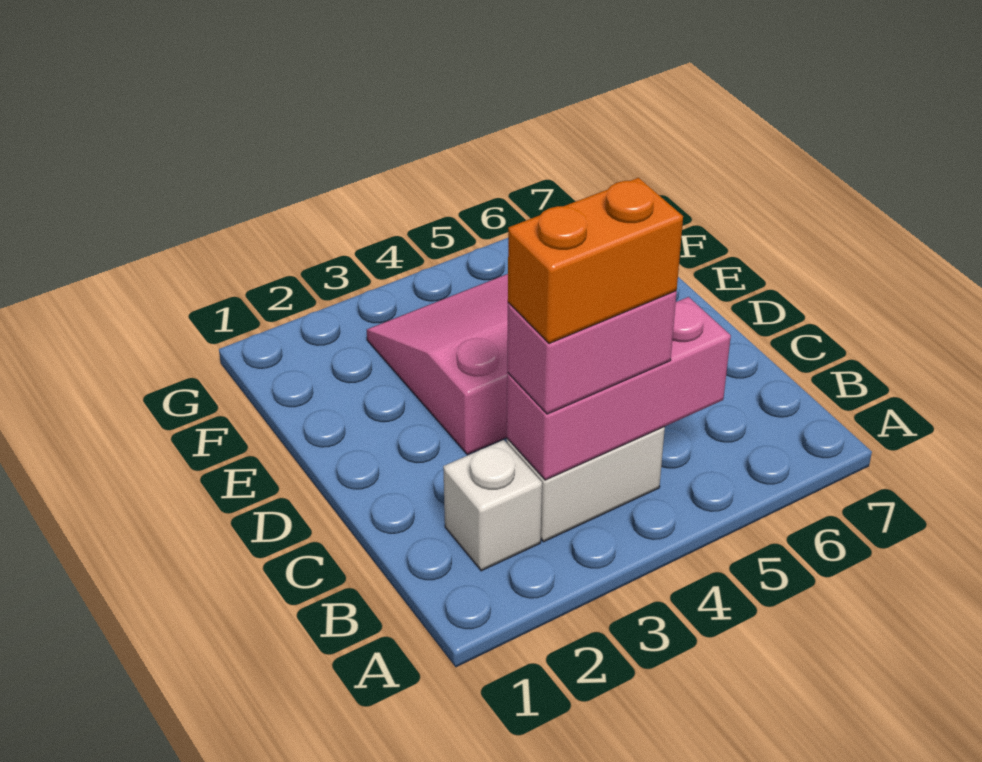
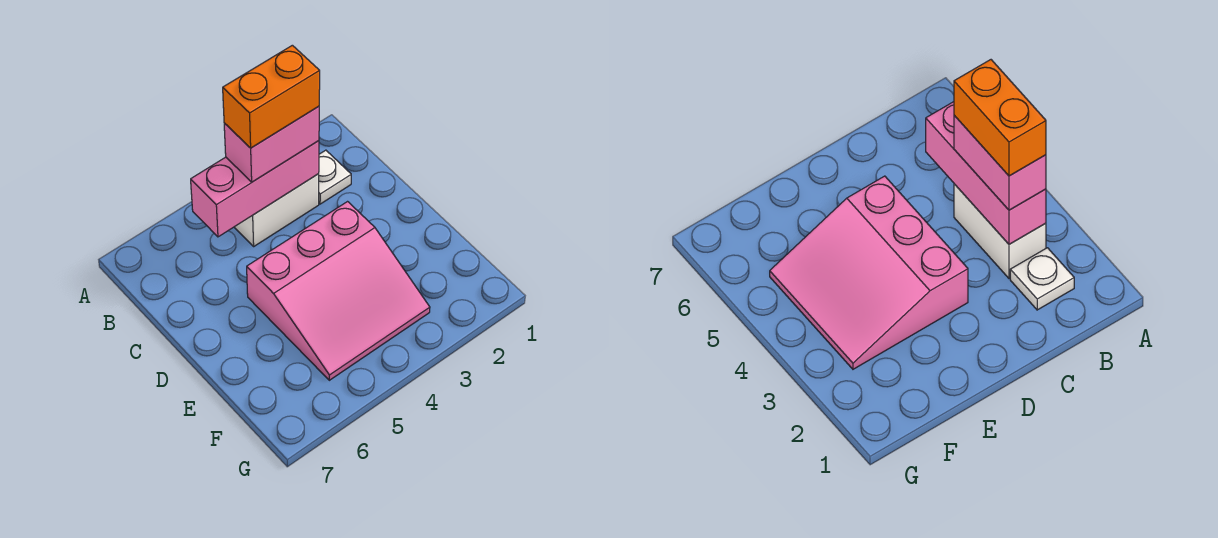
white 1x1 brick [443,440,542,571] -> white 1x1 plate [319,150,351,204]

